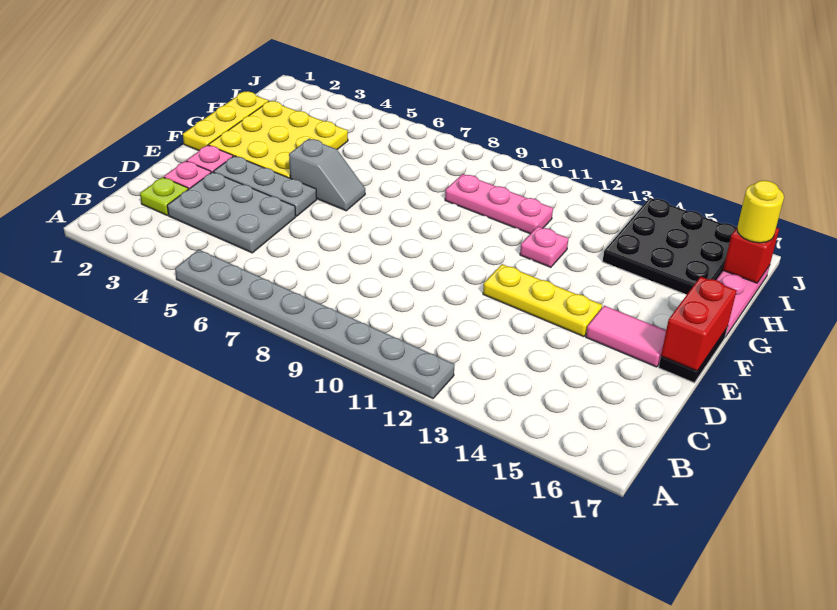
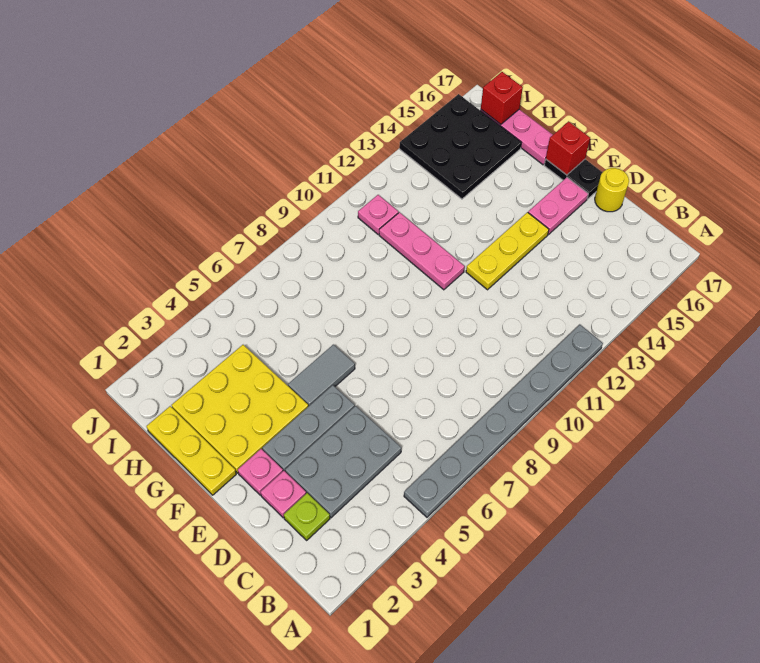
pink 1x2 tile [586,306,666,367] -> pink 1x2 plate [528,177,588,234]
red 1x2 brick [661,277,737,371] -> red 1x1 brick [546,121,590,175]
grey 1x2 slope [289,139,365,211] -> grey 1x2 tile [288,345,355,406]
pink 1x1 plate [520,227,568,267] -> pink 1x1 plate moved to [358,195,398,234]
pink 1x3 plate [445,174,553,234] -> pink 1x3 plate turned to [379,212,465,290]
yellow 1x1 round brick [737,180,784,243] -> yellow 1x1 round brick moved to [595,168,629,212]

